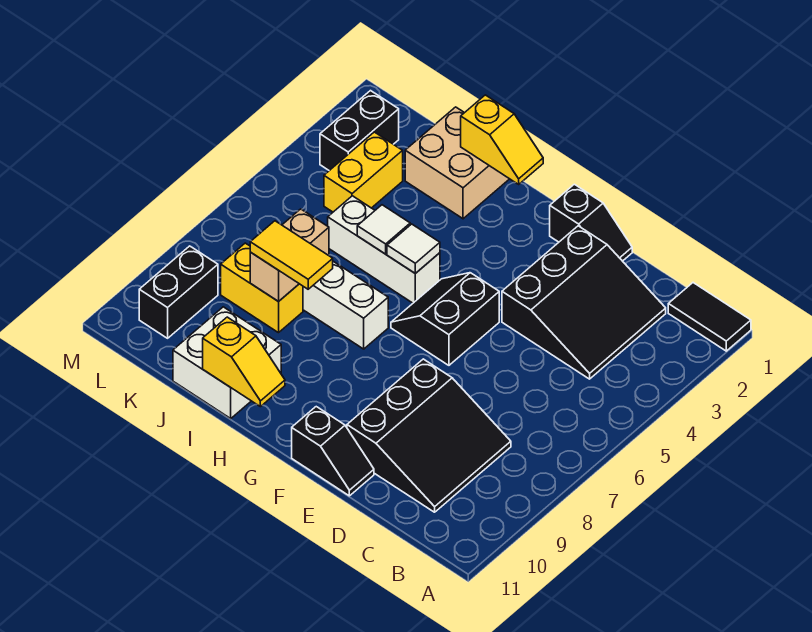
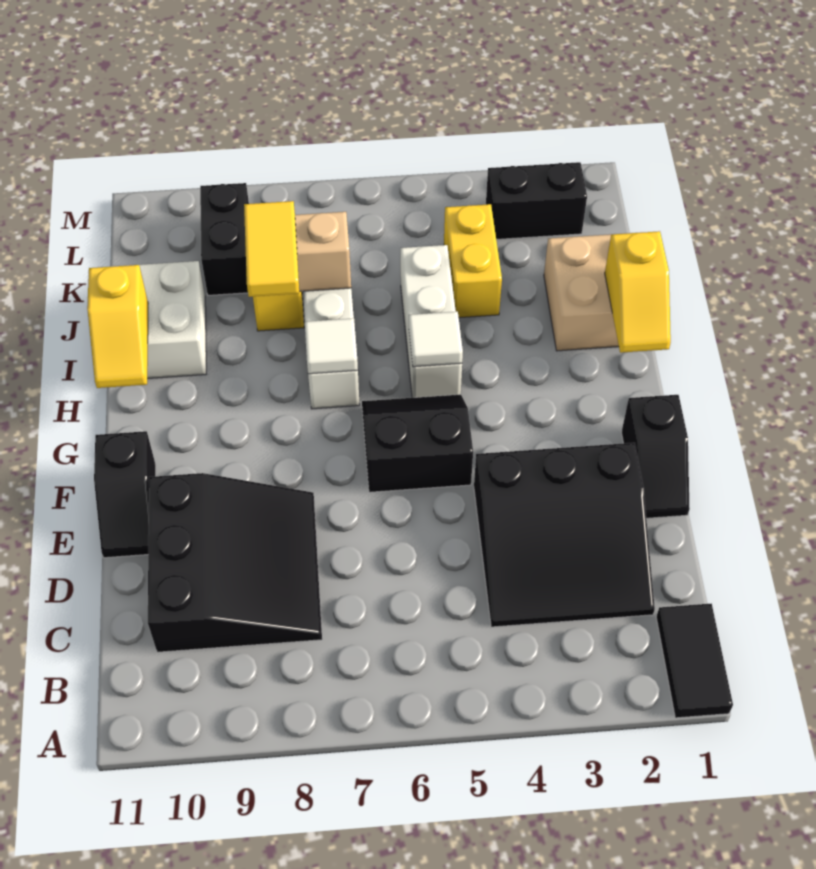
black 3x3 slope [347,359,511,512] -> black 3x3 slope turned to [148,473,322,652]
white 1x1 tile [357,205,410,254] -> white 1x1 tile moved to [305,318,358,374]
yellow 1x2 brick [324,132,403,212] -> yellow 1x2 brick turned to [444,204,502,318]
black 1x2 brick [139,246,218,338] -> black 1x2 brick turned to [200,183,249,295]

